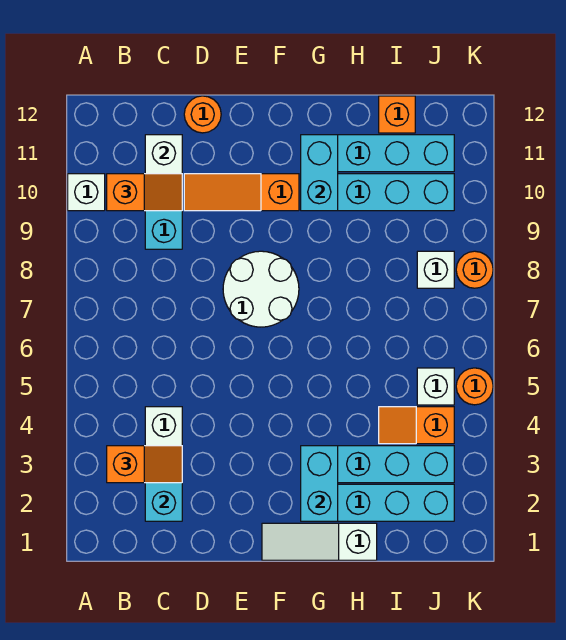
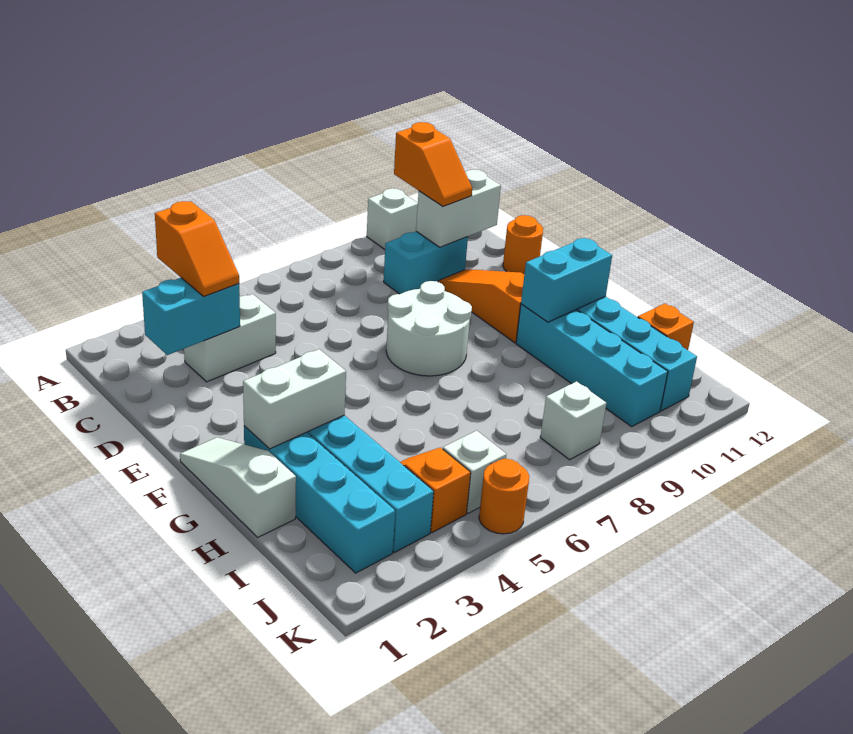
cyan 1x2 brick [301,446,338,521] -> white 1x2 brick [243,349,346,449]
orange 1x1 round brick [456,251,493,288] -> none

